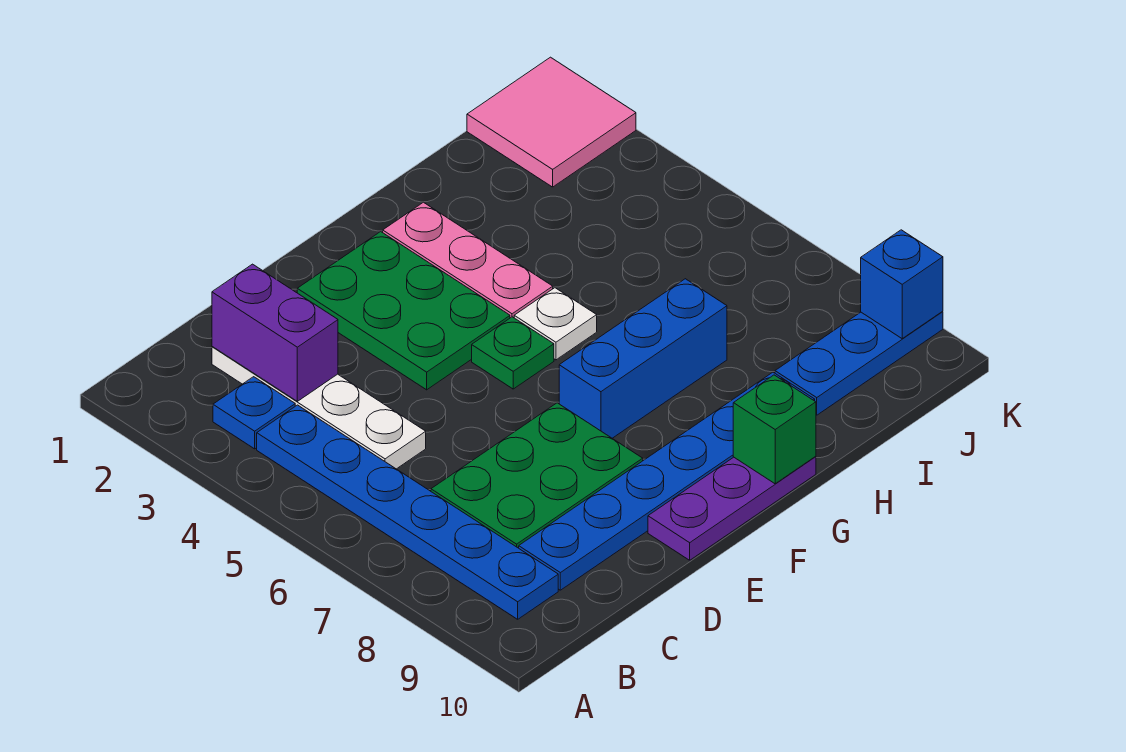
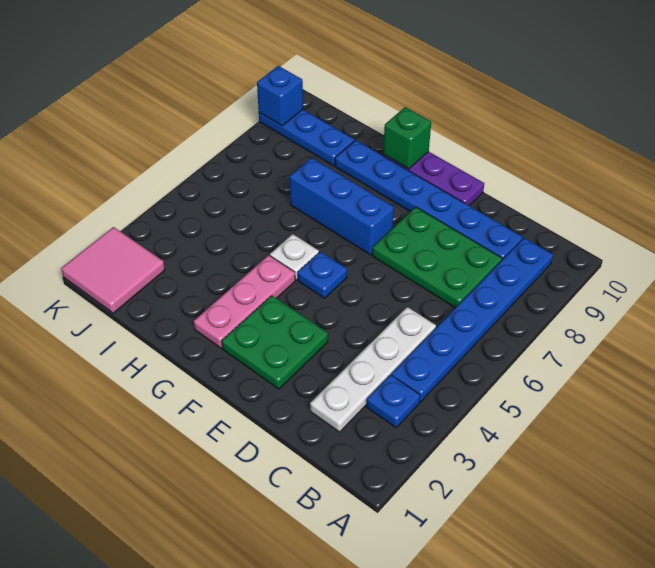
purple 1x2 brick [212,264,338,401] -> none
green 2x3 plate [297,232,510,390] -> green 2x2 plate [222,296,328,389]
green 1x1 plate [472,317,554,389] -> blue 1x1 plate [298,252,347,298]

